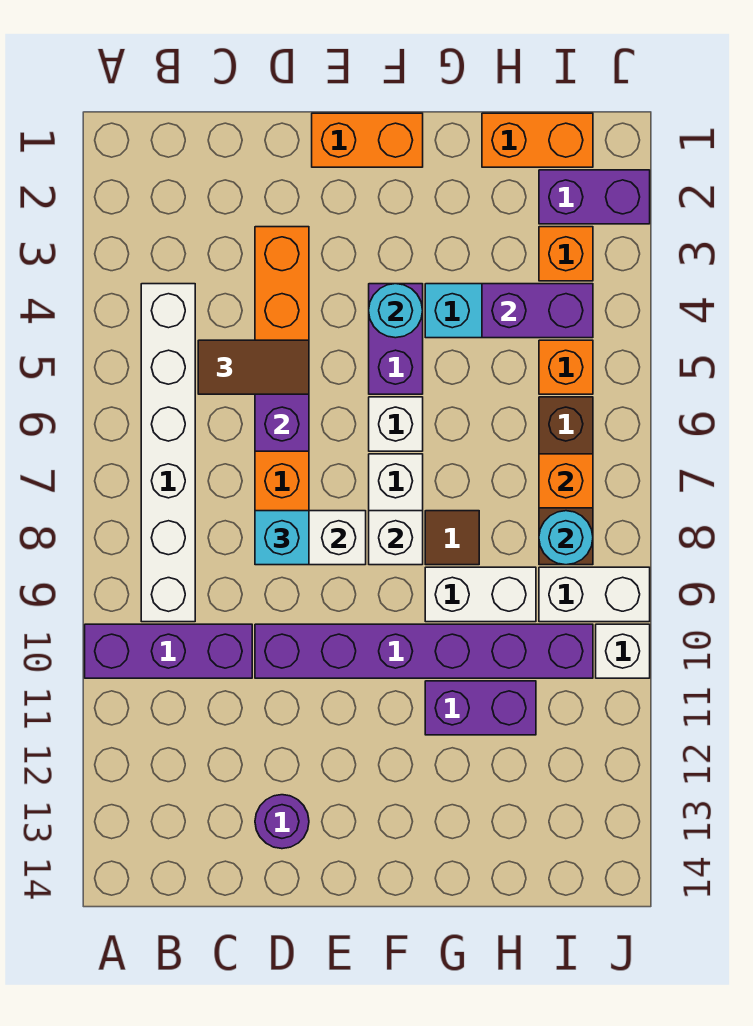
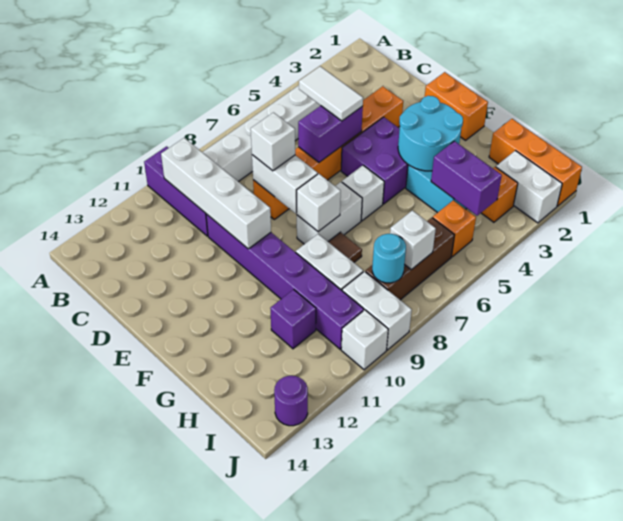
none -> white 1x4 brick [161,138,271,249]
brown 1x2 tile [198,340,309,394] -> white 1x2 tile [299,66,363,121]
cyan 1x1 brick [255,511,309,565] -> white 1x1 brick [251,113,295,171]
purple 1x1 round brick [255,795,309,849] -> purple 1x1 round brick moved to [274,376,308,426]
purple 1x2 brick [369,284,423,394] -> purple 2x2 brick [341,117,408,204]
cyan 1x1 round brick [369,284,423,338] -> cyan 2x2 round brick [398,96,463,171]
purple 1x2 brick [425,681,536,735] -> purple 1x1 brick [270,290,316,349]
orange 1x2 brick [482,113,593,167] -> orange 1x3 brick [489,119,582,206]
purple 1x2 brick [539,170,650,224] -> white 1x2 brick [496,151,562,223]
orange 1x1 brick [539,454,593,508] -> white 1x1 brick [390,210,436,270]

